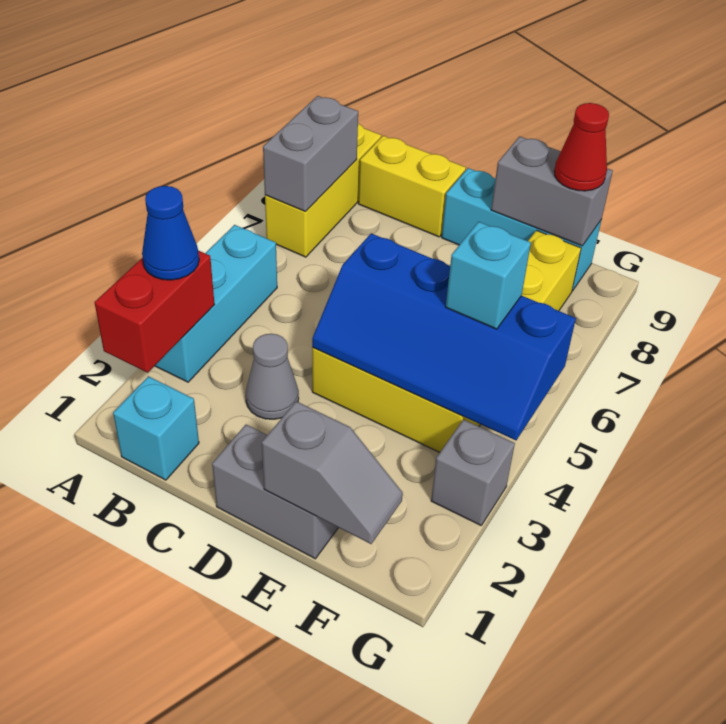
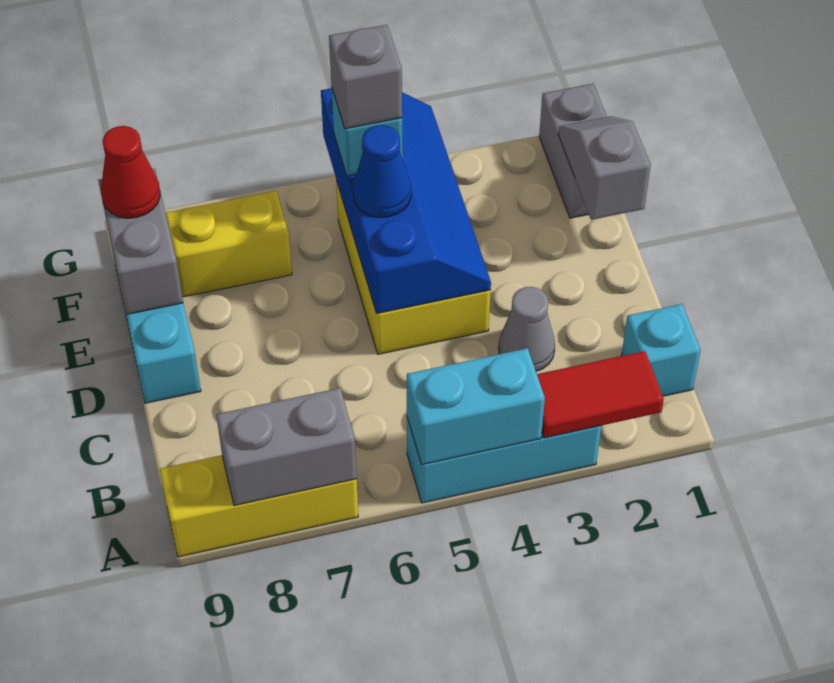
red 1x2 brick [95,251,215,373] -> red 1x2 tile [537,351,664,438]
blue 1x1 cone [142,186,199,280] -> blue 1x1 cone moved to [353,125,411,217]
none -> cyan 1x2 brick [407,348,545,465]
yellow 1x2 brick [358,136,466,237] -> none
grey 1x2 brick [212,425,338,559] -> grey 1x2 brick moved to [539,84,607,218]
grey 1x1 brick [431,420,515,525] -> grey 1x1 brick moved to [329,25,402,129]

